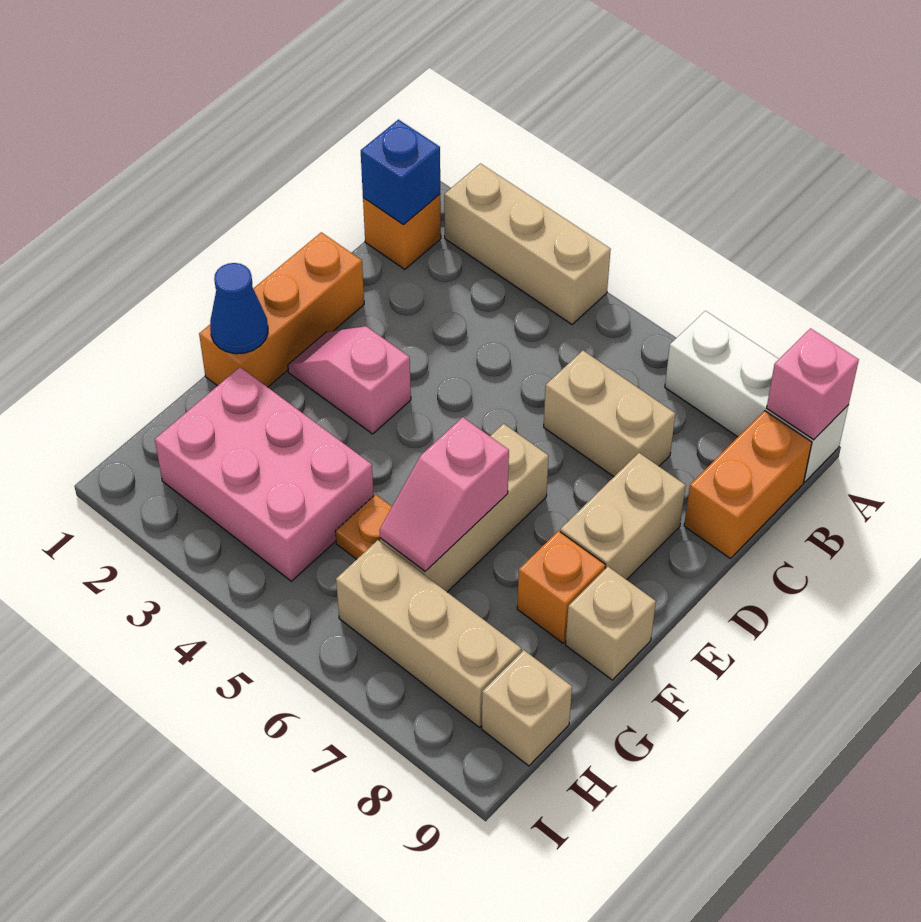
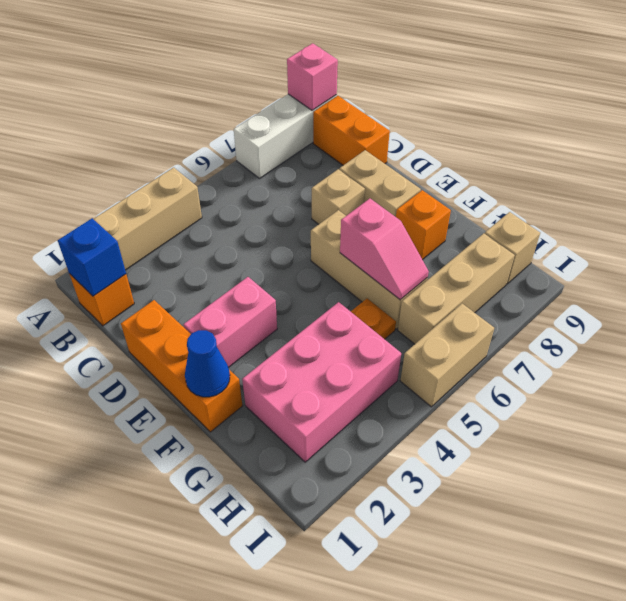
tan 1x2 brick [544,351,675,477] -> tan 1x2 brick moved to [400,304,494,407]
pink 1x2 slope [288,326,411,434] -> pink 1x2 brick [183,277,277,367]
tan 1x1 brick [566,567,656,680] -> tan 1x1 brick moved to [312,169,365,224]

